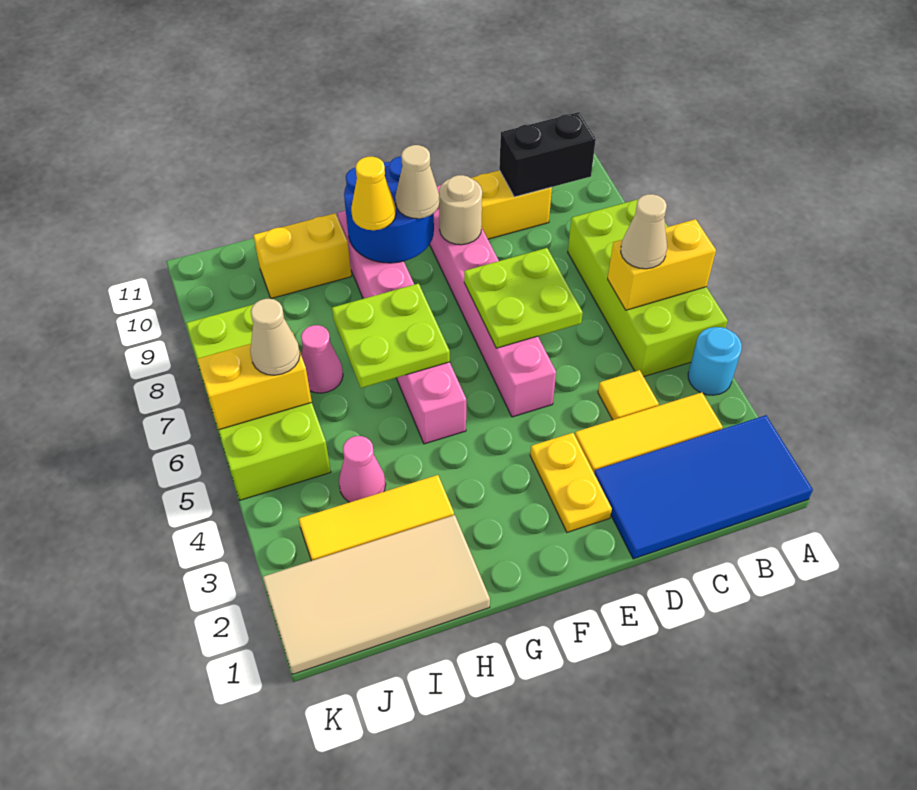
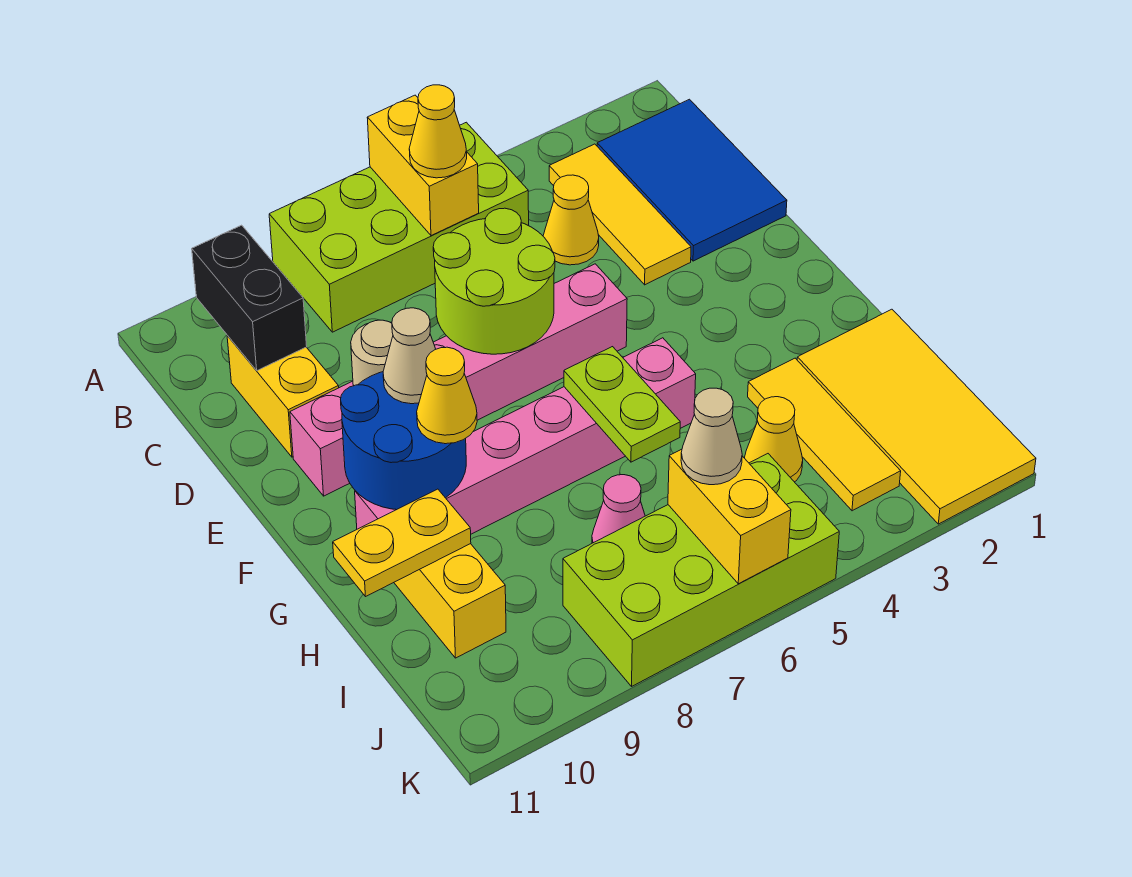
blue 2x4 tile [594,415,813,559] -> blue 2x3 tile [597,99,787,261]
cyan 1x1 round brick [688,327,742,395] -> none
tan 1x1 cone [621,194,667,269] -> yellow 1x1 cone [409,85,467,178]
yellow 1x1 tile [598,370,659,420] -> yellow 1x1 cone [543,175,599,265]
lime 2x2 plate [464,248,583,348] -> lime 2x2 round brick [433,208,555,354]
yellow 1x2 plate [530,433,612,532] -> yellow 1x2 plate moved to [333,489,471,596]
lime 2x2 plate [332,284,450,388] -> lime 1x2 plate [564,347,680,462]
tan 2x4 tile [263,515,490,675] -> yellow 2x4 tile [797,309,1036,524]
pink 1x1 cone [339,436,386,502] -> yellow 1x1 cone [745,397,803,482]

